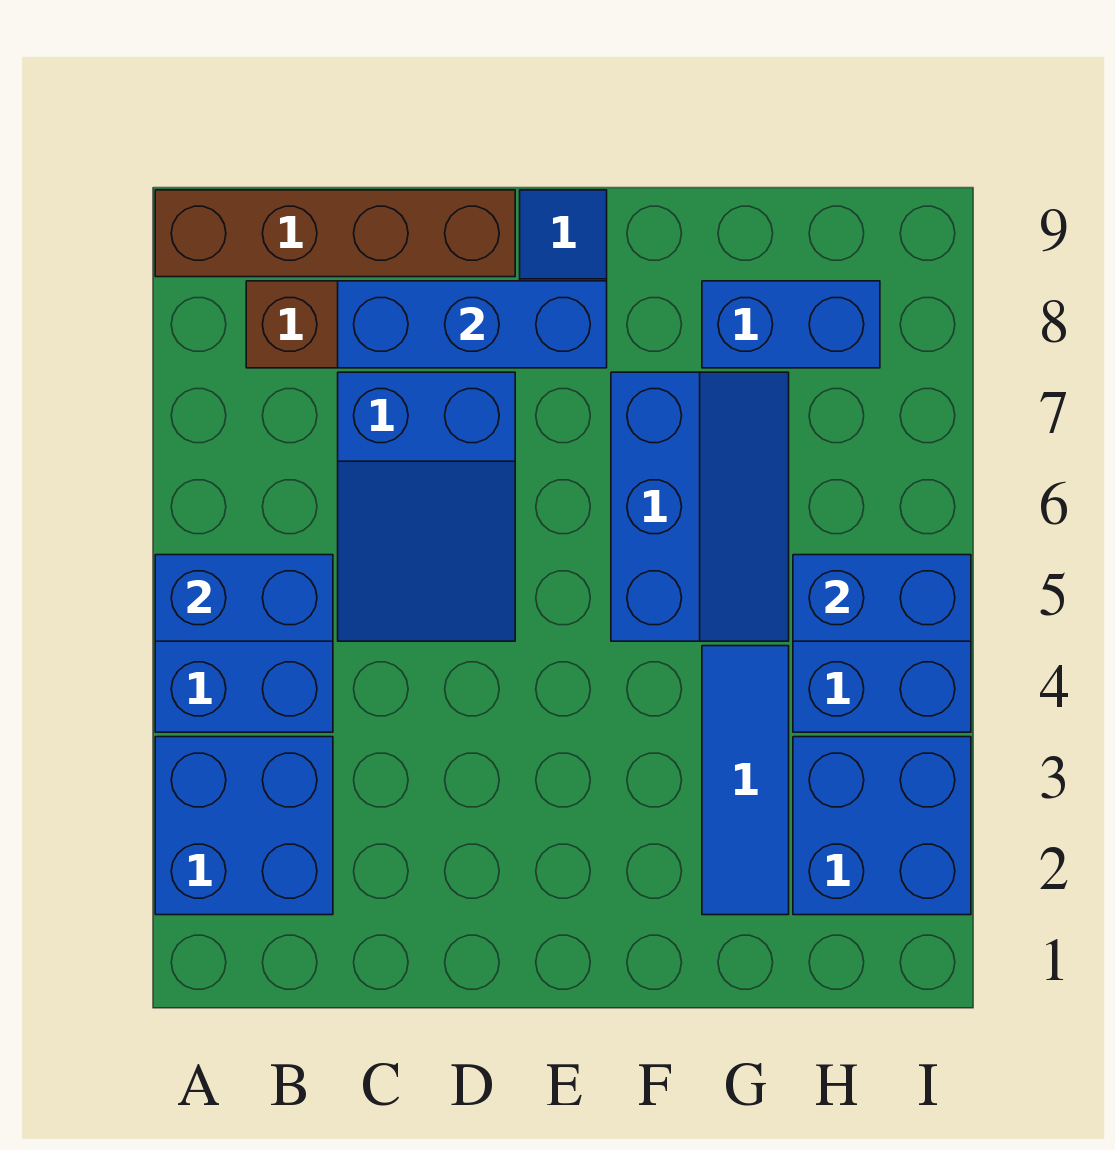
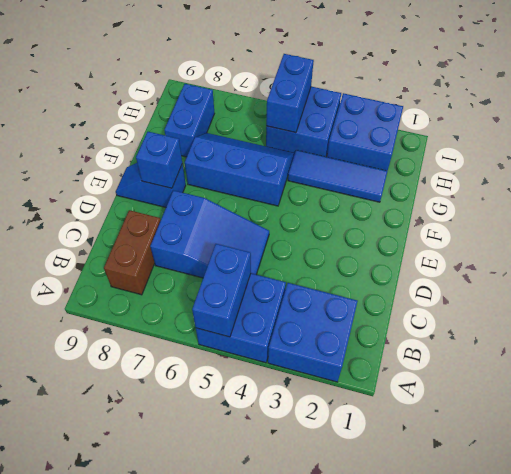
brown 1x4 brick [155,190,515,277] -> none
blue 1x3 brick [338,281,607,368] -> blue 1x1 brick [136,132,182,188]

